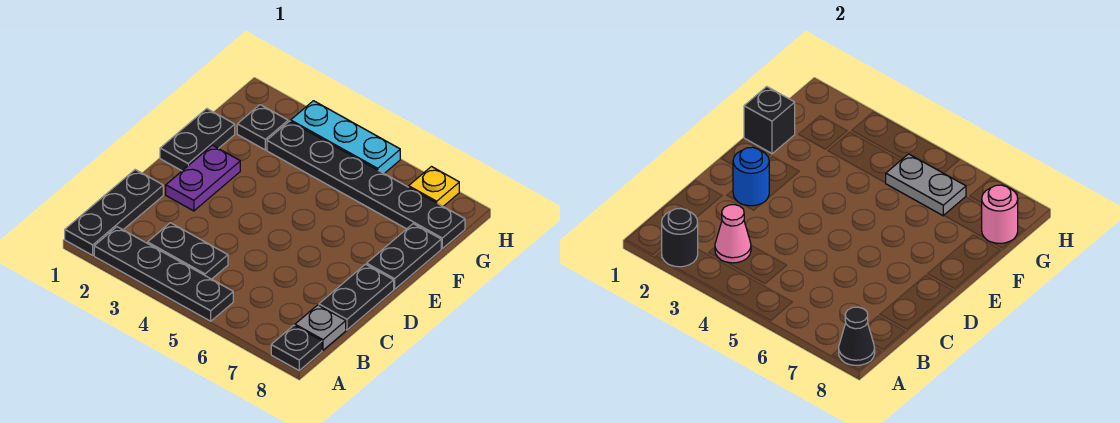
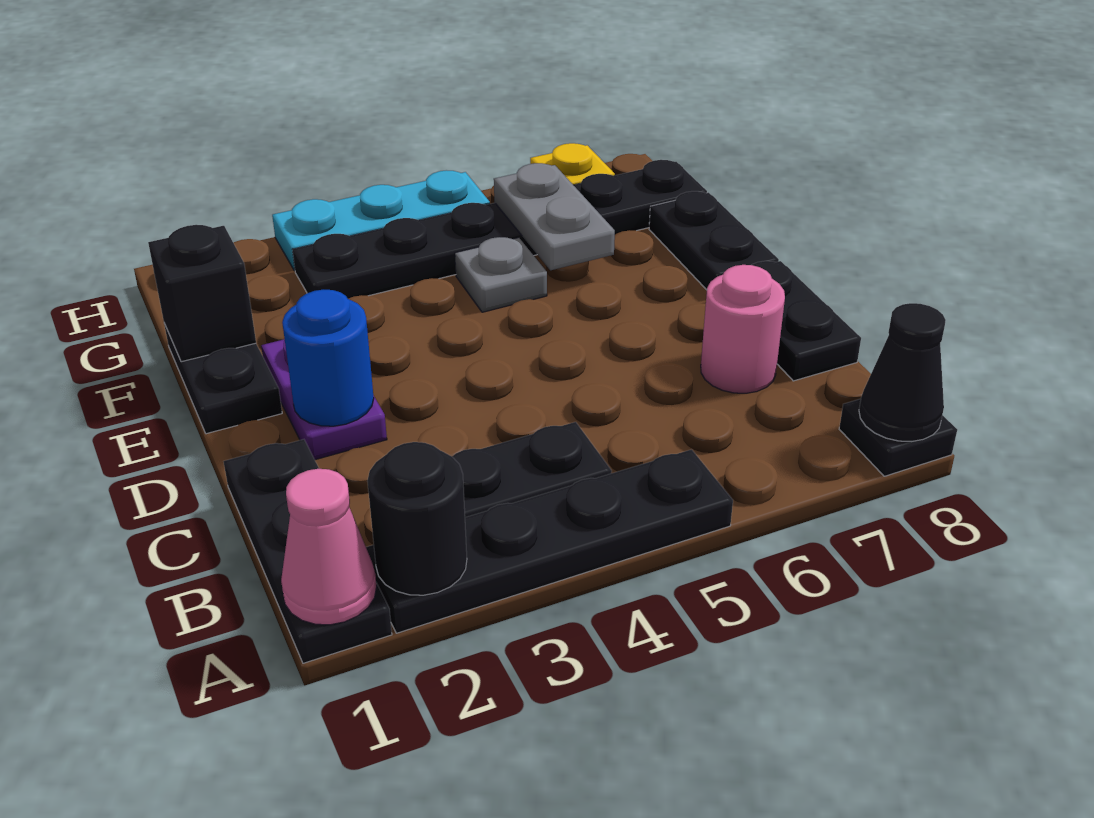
pink 1x1 cone [715,205,751,263] -> pink 1x1 cone moved to [281,469,377,625]
grey 1x1 plate [295,305,346,350] -> grey 1x1 plate moved to [455,237,547,312]
black 1x1 plate [237,105,288,150] -> none
grey 1x2 plate [886,154,966,216] -> grey 1x2 plate turned to [494,163,615,270]
pink 1x1 round brick [982,185,1018,243] -> pink 1x1 round brick moved to [701,265,785,393]

